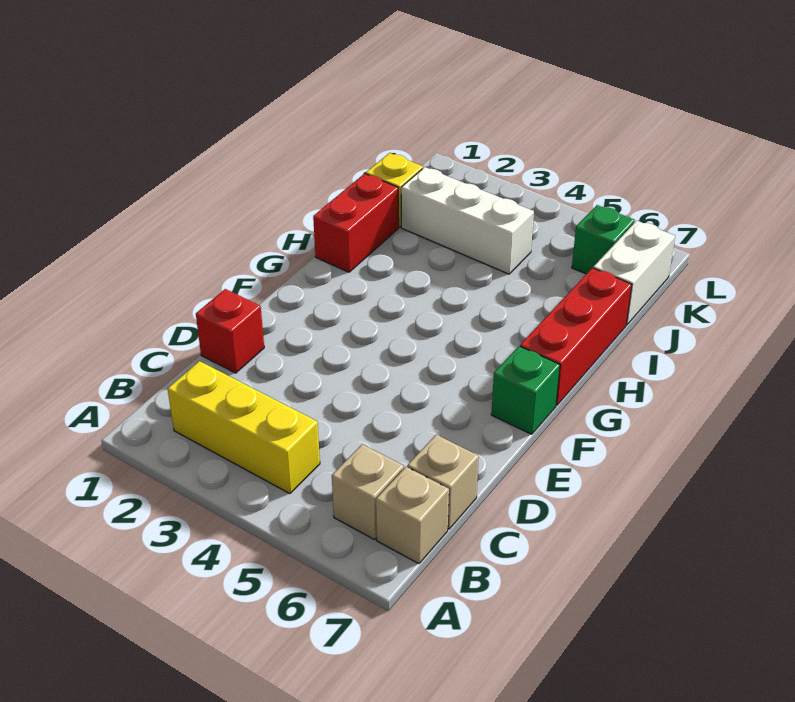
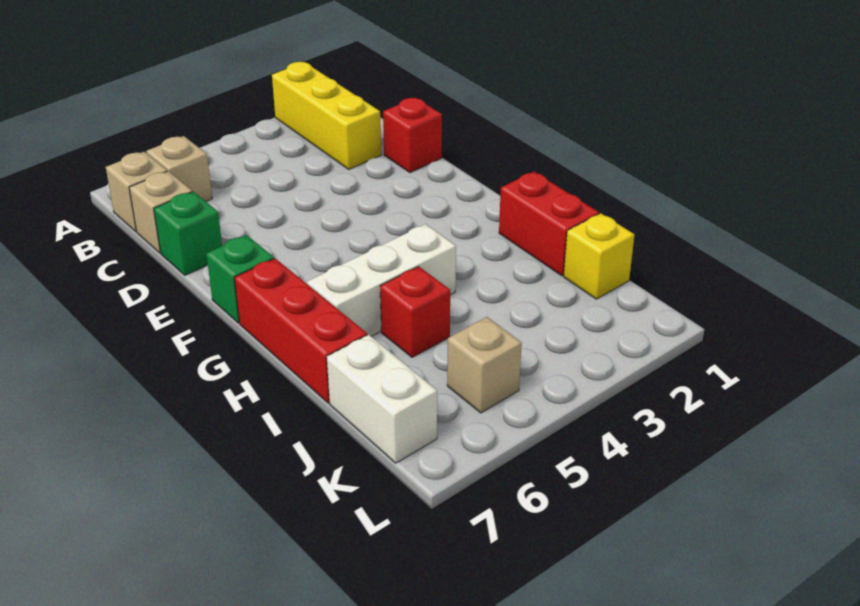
yellow 1x3 brick [168,361,320,494] -> yellow 1x3 brick turned to [272,62,381,169]
none -> red 1x1 brick [380,266,450,357]
white 1x3 brick [401,167,534,274] -> white 1x3 brick moved to [307,224,456,336]
none -> tan 1x1 brick [447,317,522,413]
green 1x1 brick [572,205,635,274] -> green 1x1 brick moved to [154,192,222,275]

